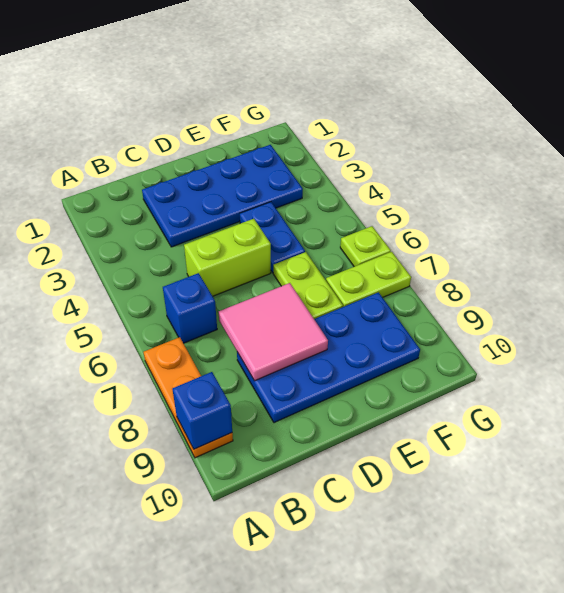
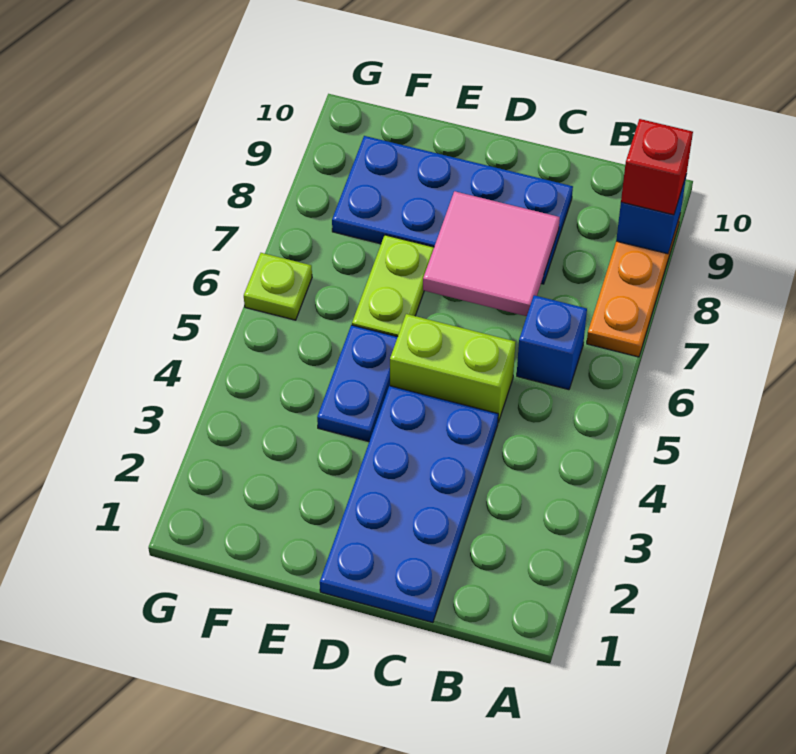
none -> red 1x1 brick [621,119,693,215]
blue 2x4 plate [142,145,303,247] -> blue 2x4 plate turned to [320,386,498,623]
lime 1x2 plate [326,252,411,307] -> none

